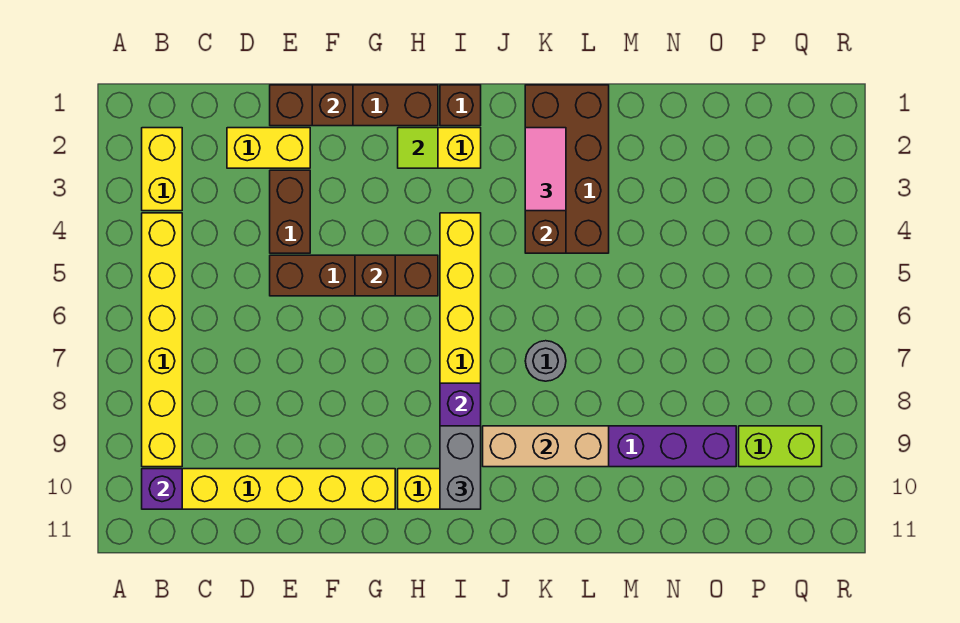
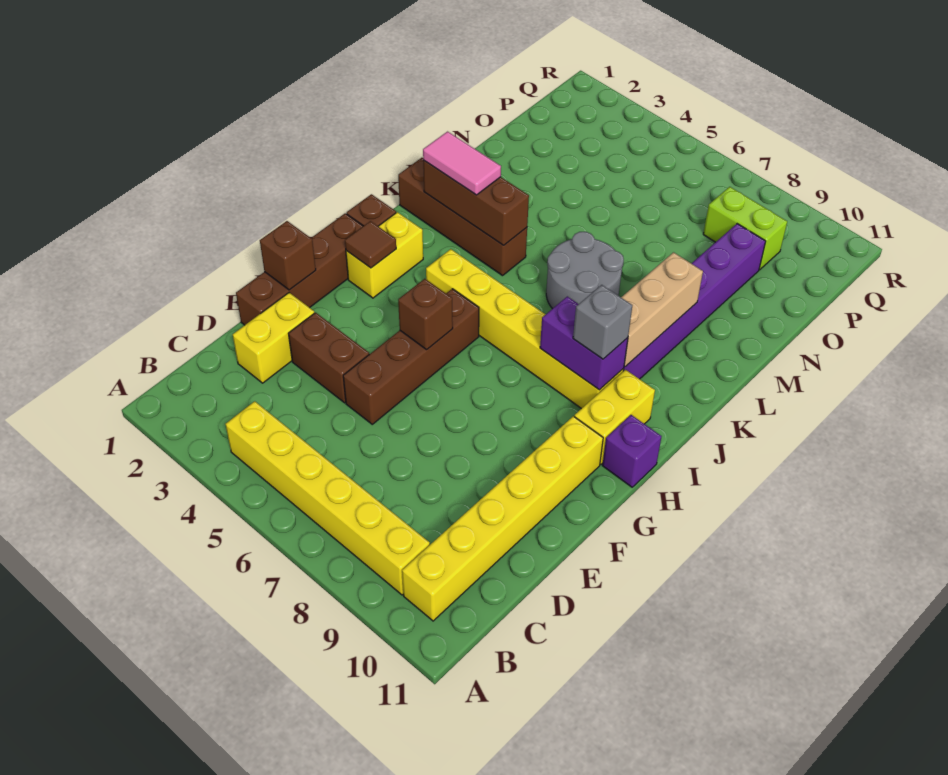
yellow 1x2 brick [142,128,182,211] -> none
purple 1x1 brick [142,469,182,509] -> purple 1x1 brick moved to [602,415,662,487]
lime 1x1 tile [398,128,438,168] -> brown 1x1 tile [345,221,396,268]
grey 1x2 brick [440,426,481,509] -> grey 1x1 brick [573,285,632,359]
brown 2x4 brick [525,85,609,253] -> brown 1x4 brick [398,158,527,276]
grey 1x1 round brick [525,341,566,381] -> grey 2x2 round brick [546,232,624,309]
lime 1x2 brick [739,426,822,467] -> lime 1x2 brick turned to [703,187,787,270]

